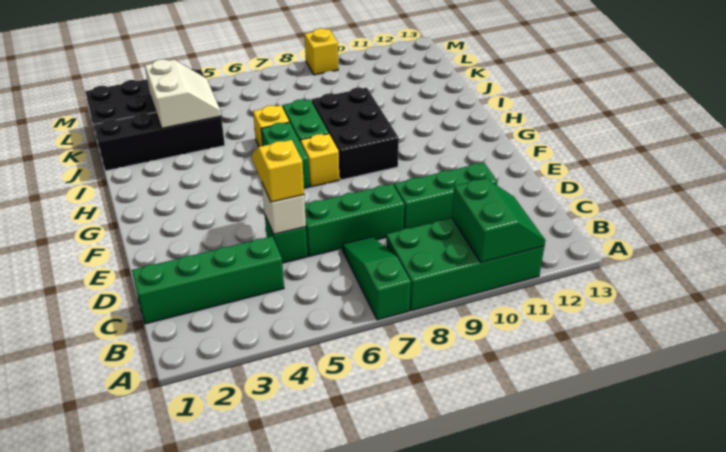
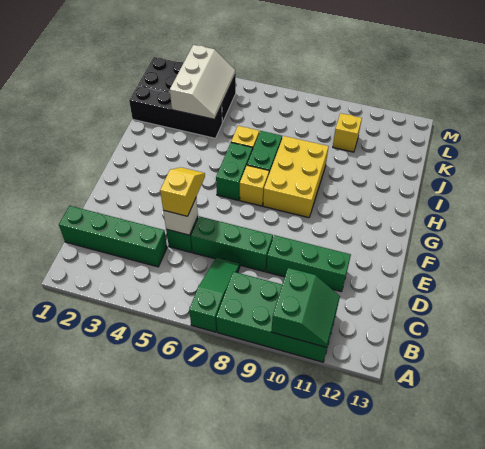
black 2x3 brick [312,88,399,180] -> yellow 2x3 brick [263,136,329,218]
white 2x2 slope [145,59,221,128] -> white 2x3 slope [170,45,235,119]
yellow 1x1 brick [305,28,338,75] -> yellow 1x1 brick moved to [333,113,362,152]

